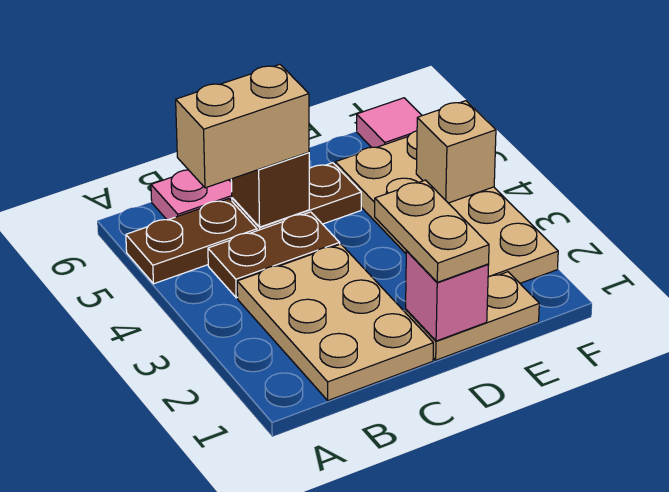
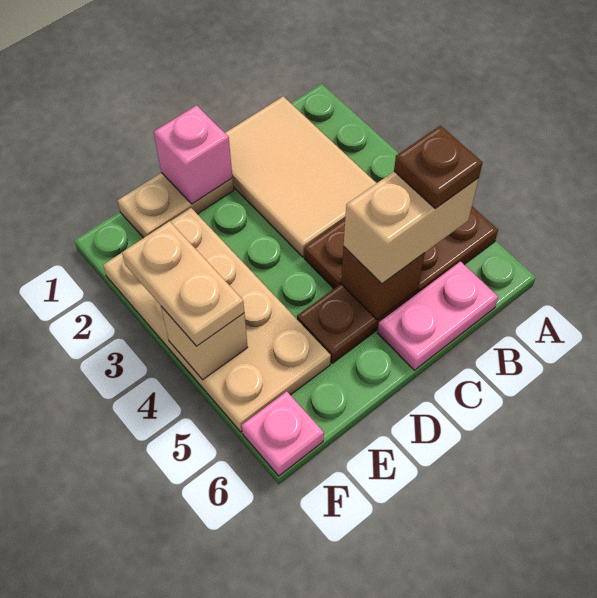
tan 2x3 plate [237,244,433,400] -> tan 2x3 tile [225,96,376,257]
none -> brown 1x1 plate [394,126,483,209]
tan 1x2 plate [375,180,489,282] -> tan 1x2 plate moved to [122,221,244,346]
pink 1x1 tile [357,98,422,147] -> pink 1x1 plate [242,391,324,476]

